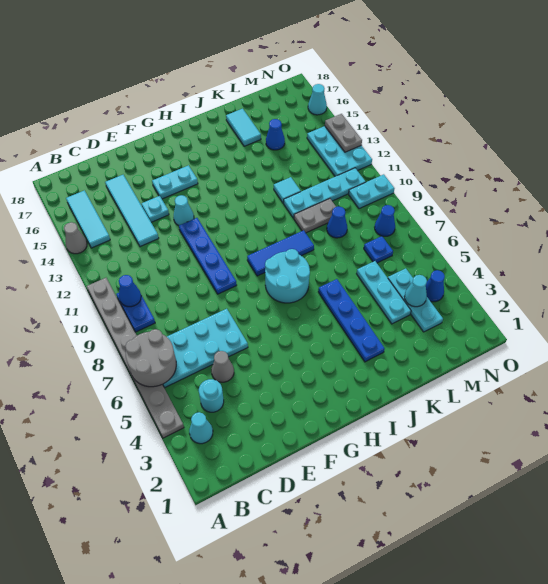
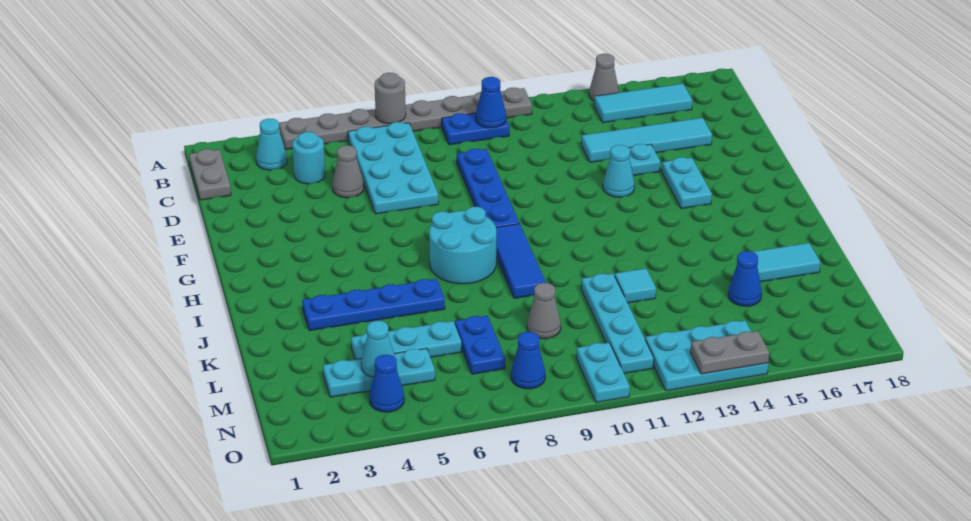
grey 2x2 round brick [125,329,176,387] -> grey 1x1 round brick [375,73,406,124]
blue 1x4 plate [179,218,237,294] -> blue 1x4 plate turned to [457,149,519,227]
grey 1x2 plate [294,199,336,233] -> grey 1x2 plate moved to [189,149,231,200]
blue 1x1 cone [327,207,347,238] -> grey 1x1 cone [527,283,561,339]
blue 1x1 plate [364,236,393,263] -> blue 1x2 plate [455,316,505,374]
cyan 1x1 cone [308,84,327,115] -> none

